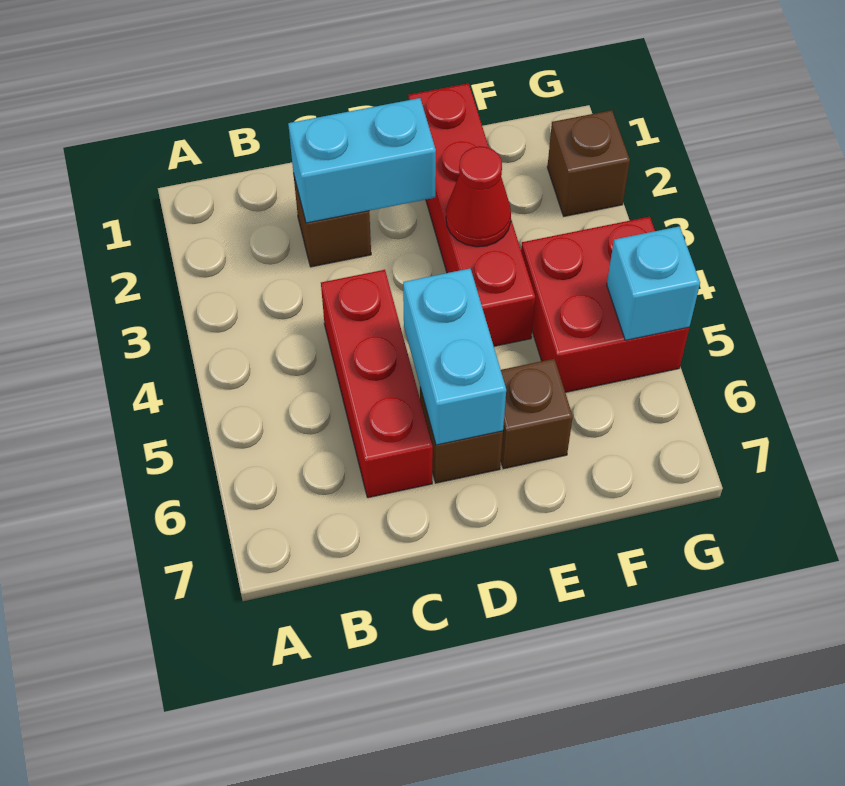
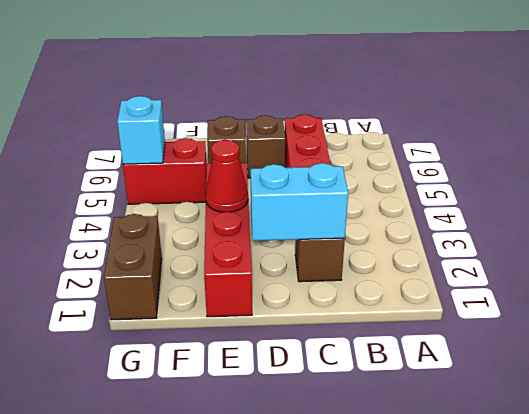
cyan 1x2 brick [403,269,506,445] -> none
red 2x2 brick [521,217,689,392] -> red 1x2 brick [123,138,207,204]
brown 1x1 brick [547,110,630,216] -> brown 1x2 brick [104,214,162,320]

